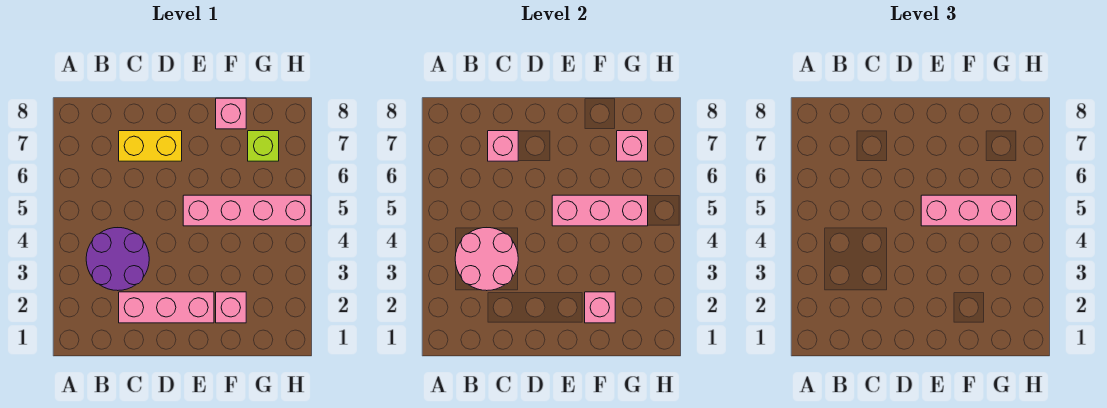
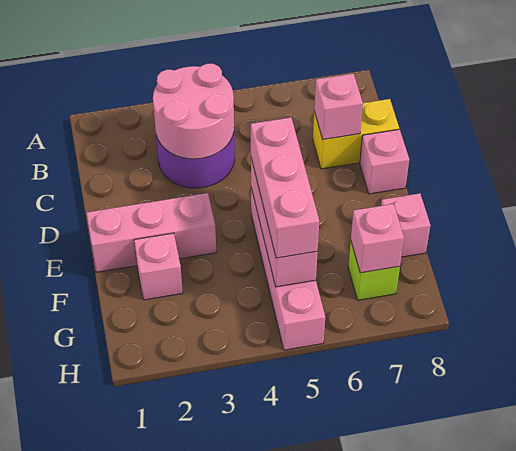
pink 1x3 brick [119,292,214,323] -> pink 1x3 brick turned to [86,193,216,272]
yellow 1x2 brick [119,131,182,161] -> yellow 1x2 brick turned to [313,99,399,169]
pink 1x1 brick [585,292,615,323] -> pink 1x1 brick moved to [360,129,409,194]

